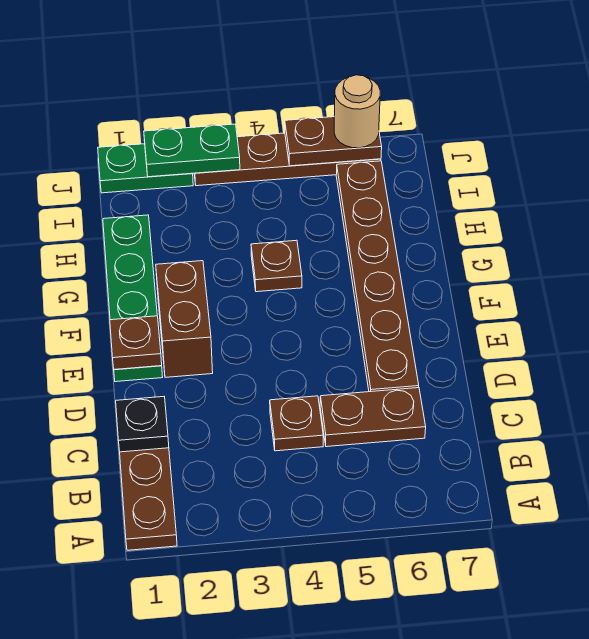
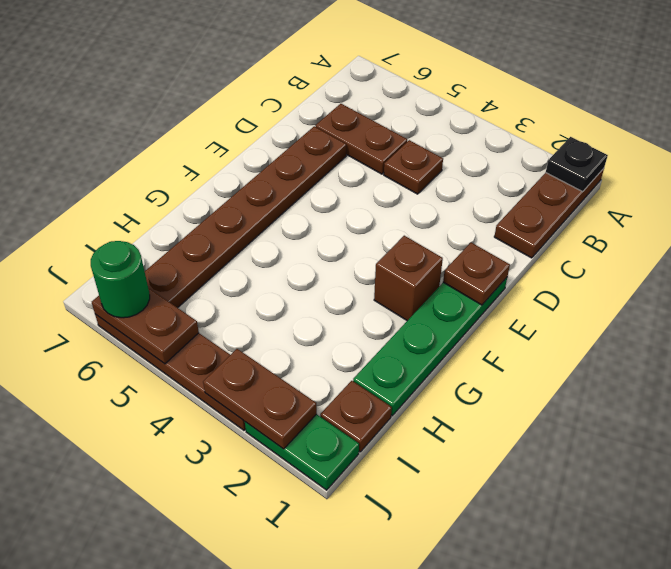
black 1x1 plate [116,397,169,452] -> black 1x1 plate moved to [546,137,608,192]
brown 1x2 brick [156,261,213,377] -> brown 1x1 brick [374,236,443,321]
brown 1x1 plate [251,240,302,292] -> brown 1x1 plate moved to [320,381,392,452]
green 1x2 plate [144,124,240,177] -> brown 1x2 plate [203,349,317,449]
tan 1x1 round brick [334,75,380,148] -> green 1x1 round brick [91,241,150,318]

